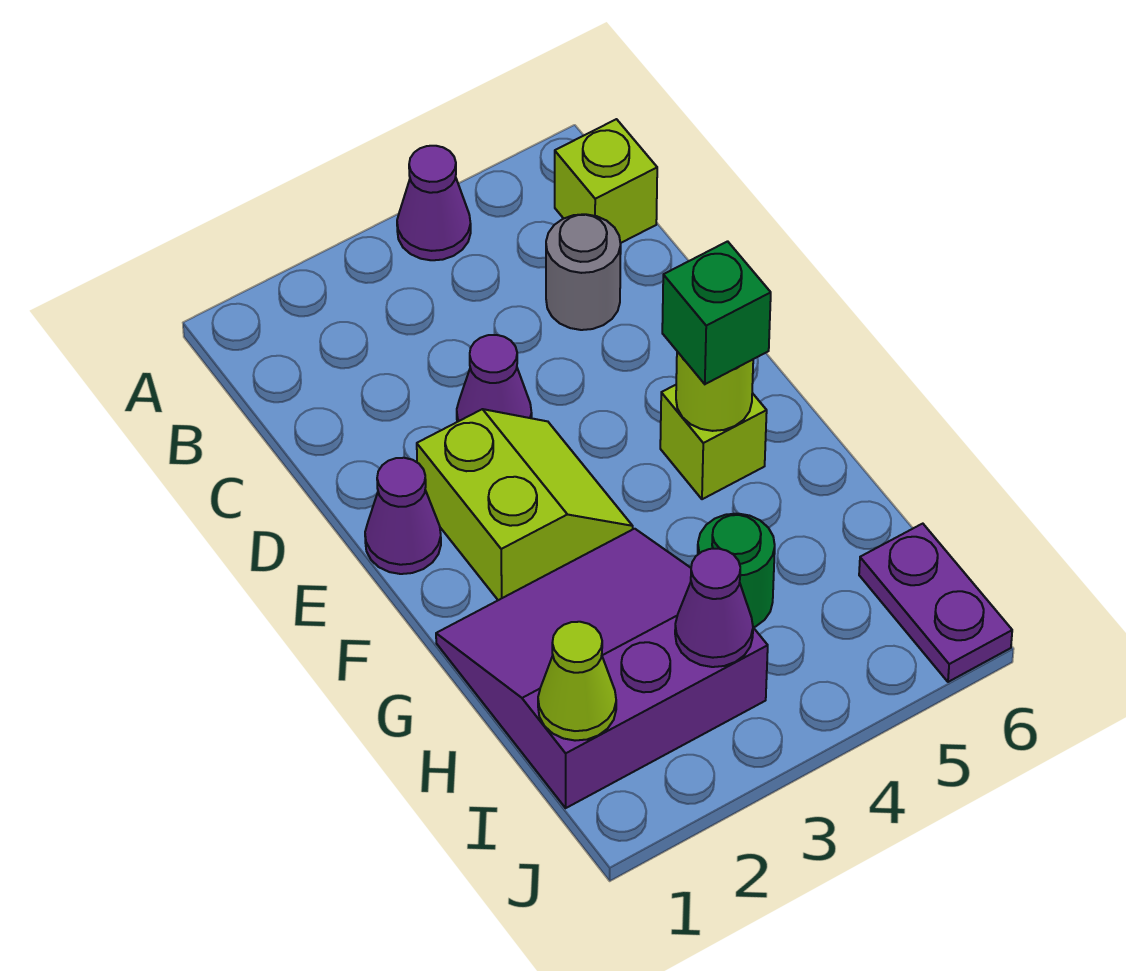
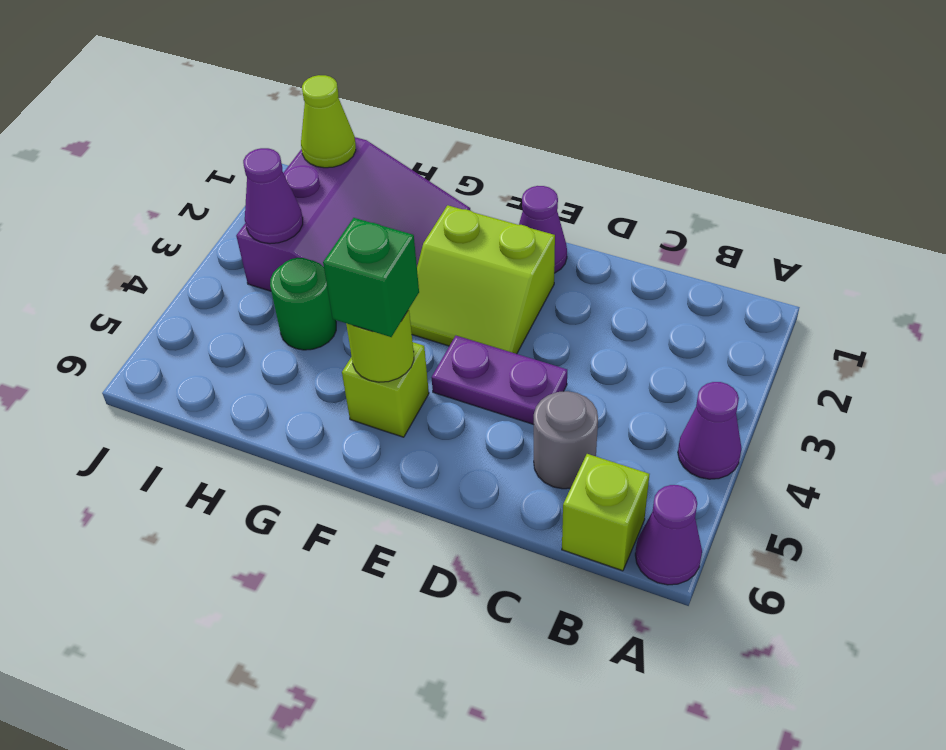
purple 1x1 cone [457,335,532,422] -> purple 1x1 cone moved to [635,485,702,585]
purple 1x2 plate [859,524,1012,682] -> purple 1x2 plate moved to [432,336,567,425]

